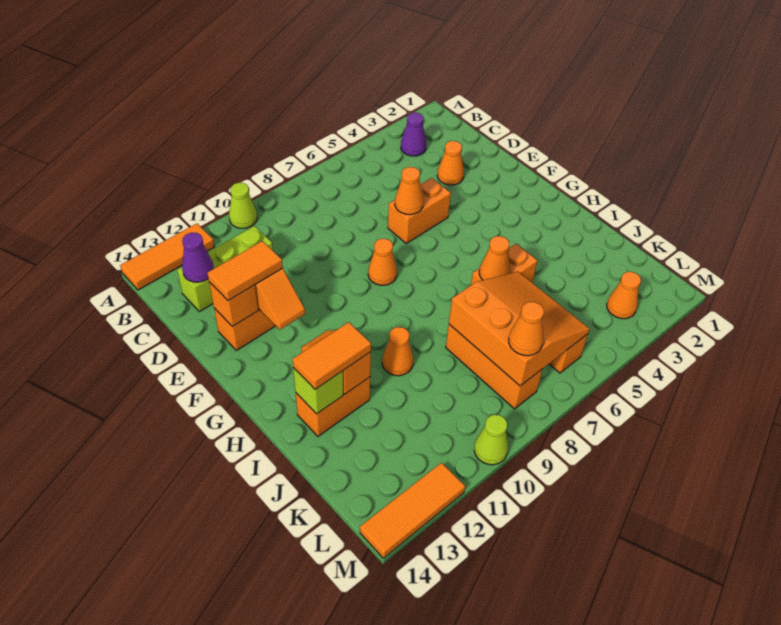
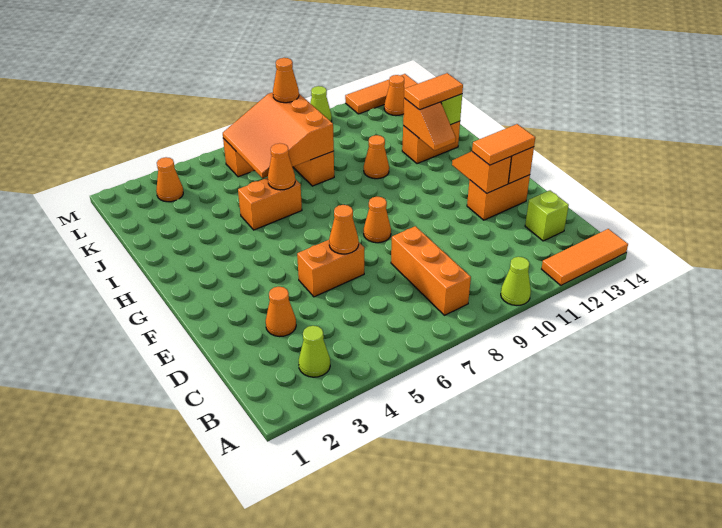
purple 1x1 cone [401,113,426,156] -> lime 1x1 cone [299,326,330,377]
none -> orange 1x3 brick [391,226,471,315]
lime 1x3 brick [177,226,273,312] -> lime 1x1 brick [525,190,569,241]
purple 1x1 cone [182,233,214,282] -> none
none -> orange 1x1 cone [384,75,405,116]

